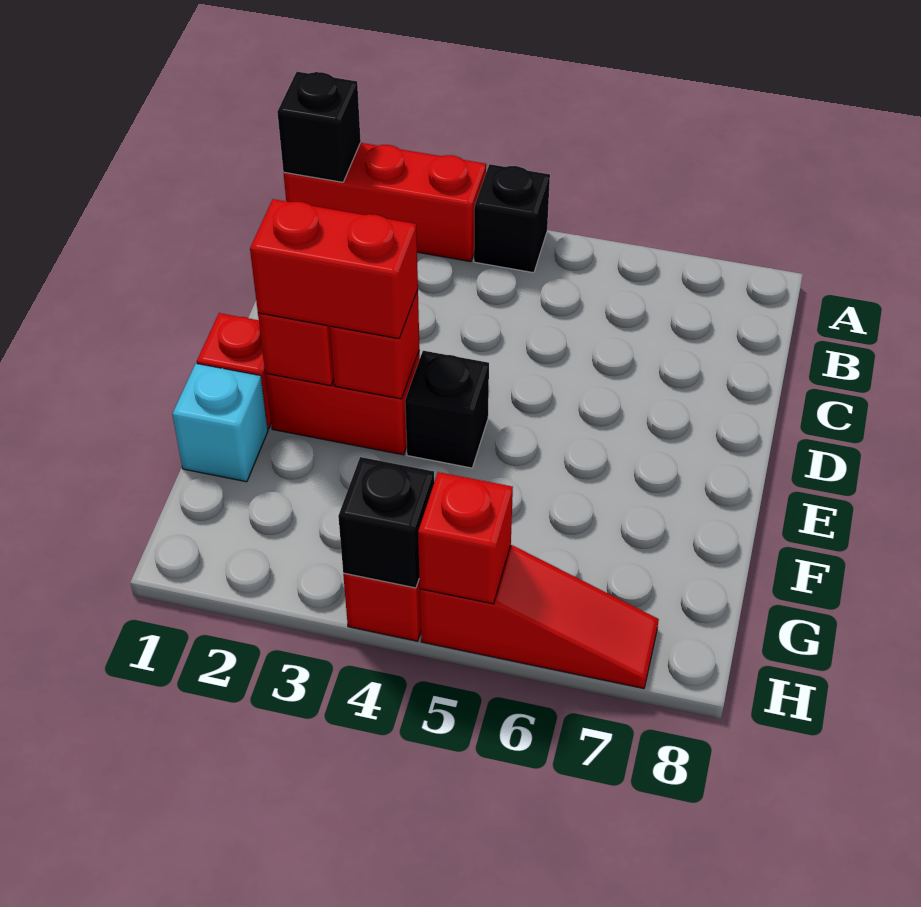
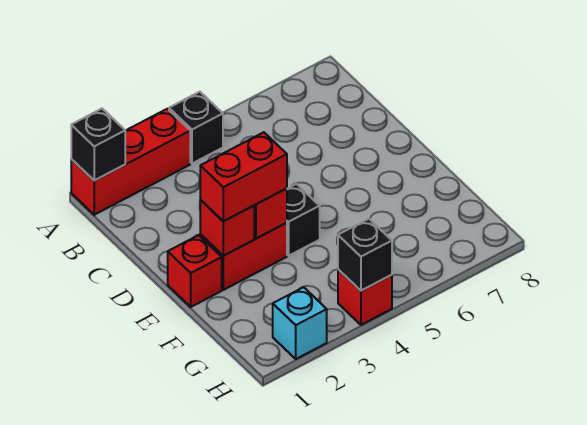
cyan 1x1 brick [172,364,268,482] -> cyan 1x1 brick moved to [273,287,327,359]
red 1x3 slope [420,545,659,689] -> none
red 1x1 brick [418,472,513,604] -> none

